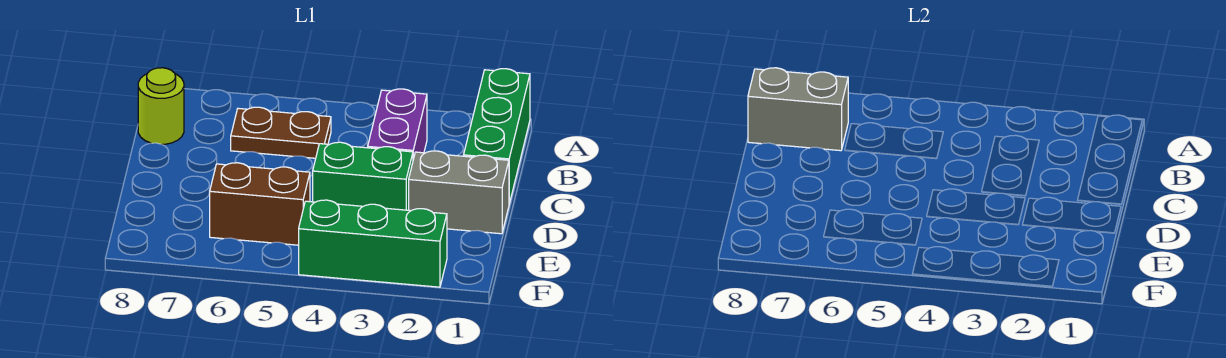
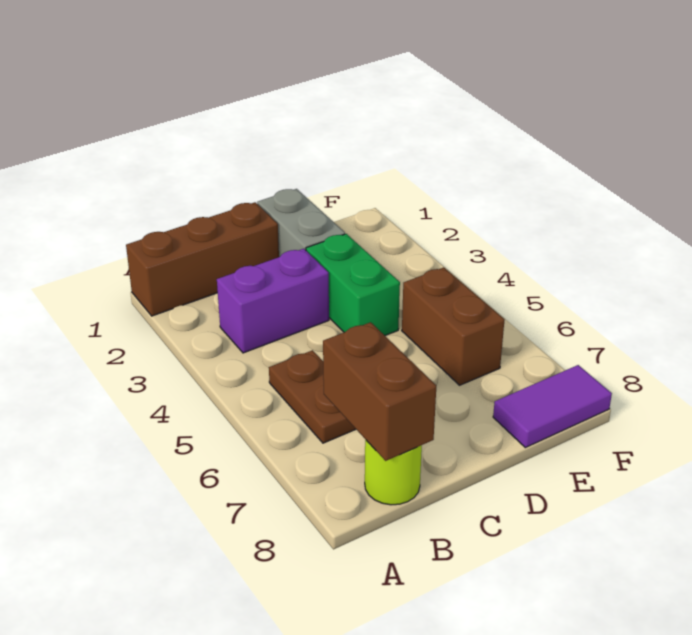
green 1x3 brick [464,69,530,204] -> brown 1x3 brick [126,202,279,316]
grey 1x2 brick [748,68,848,151] -> brown 1x2 brick [323,322,436,461]
none -> purple 1x2 tile [493,365,612,448]
green 1x3 brick [299,200,447,287] -> none

